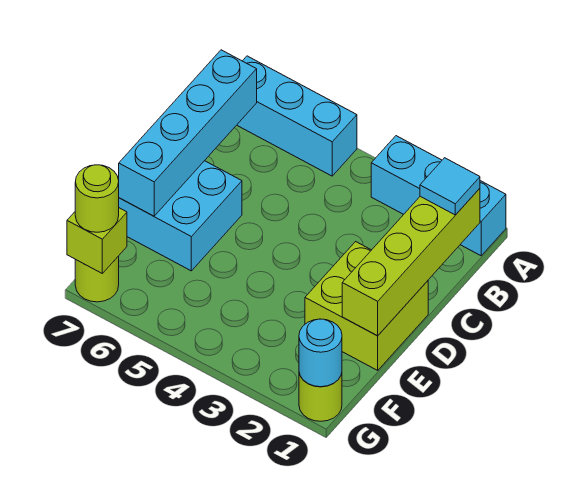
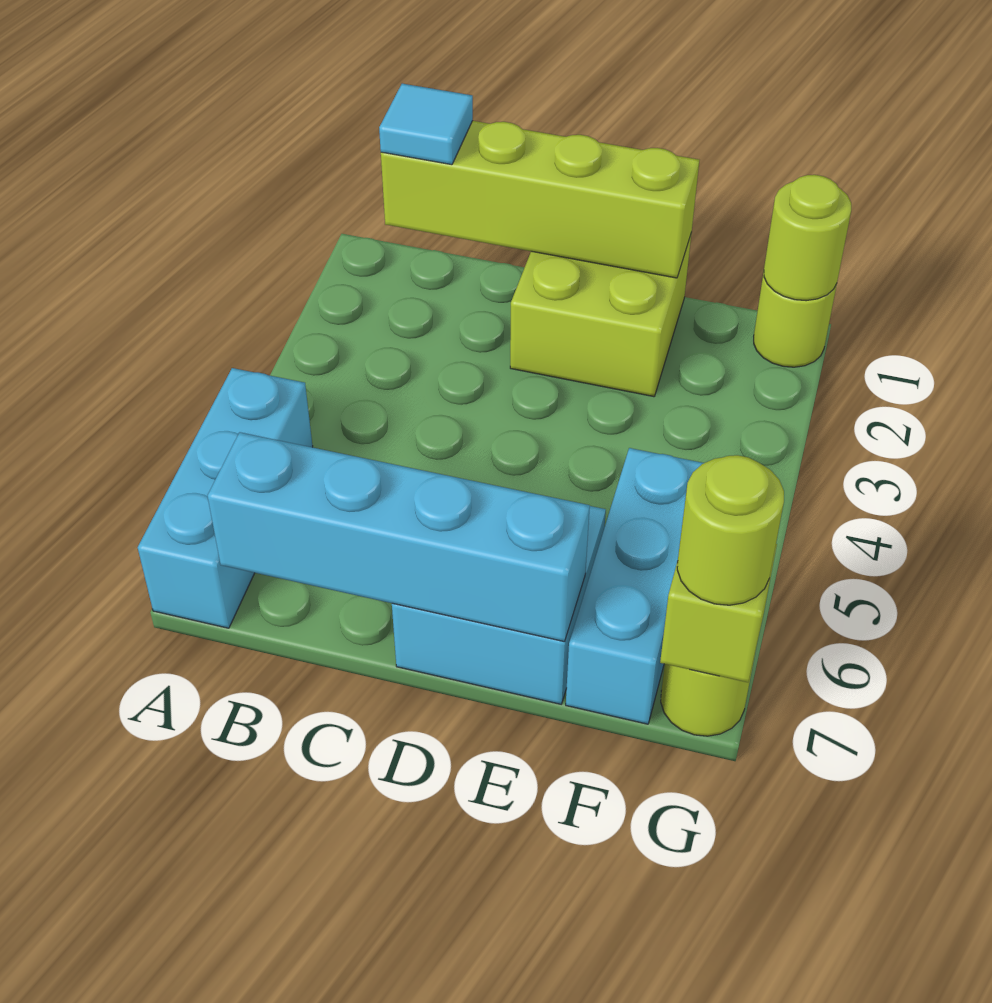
cyan 1x3 brick [371,136,506,256] -> cyan 1x3 brick moved to [566,448,704,724]
cyan 1x1 round brick [299,319,342,387] -> lime 1x1 round brick [764,175,851,301]

